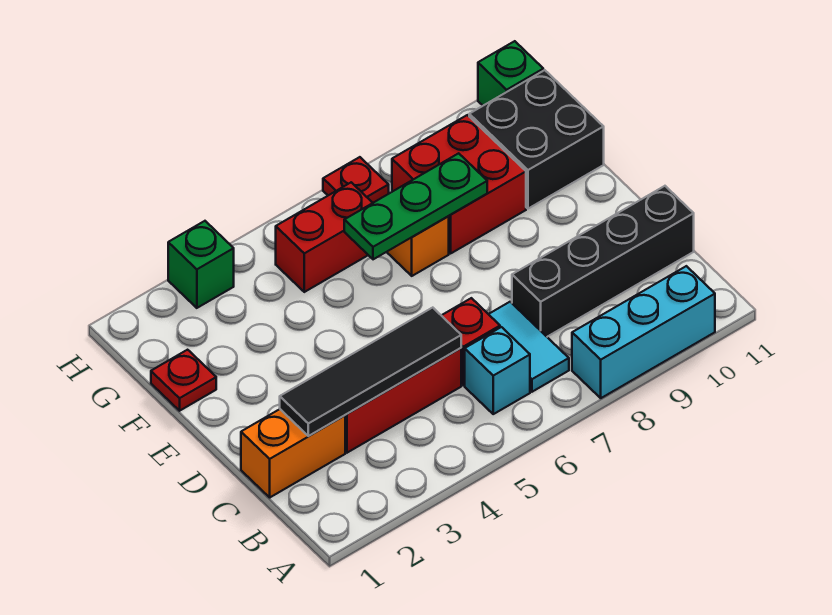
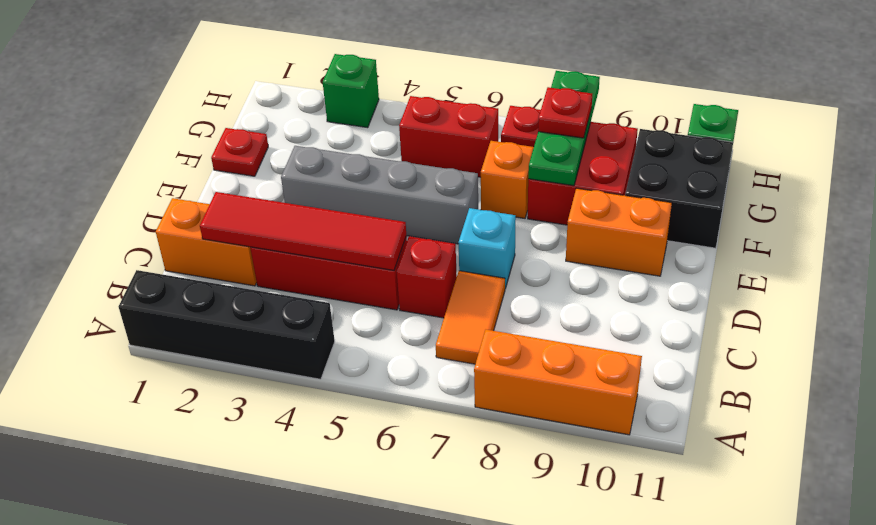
cyan 1x3 brick [572,266,715,398] -> orange 1x3 brick [474,330,642,435]
cyan 1x1 brick [465,327,530,414] -> cyan 1x1 brick moved to [458,208,516,289]
cyan 1x2 tile [489,302,569,392] -> orange 1x2 tile [436,271,505,364]
black 1x4 tile [280,308,461,436] -> red 1x4 tile [200,192,406,270]
black 1x4 brick [512,186,694,337] -> black 1x4 brick moved to [119,270,335,379]
none -> grey 1x4 brick [281,146,478,244]
none -> orange 1x2 brick [566,188,672,276]
green 1x3 plate [344,153,487,259] -> green 1x3 plate turned to [528,71,600,186]
none -> red 1x1 plate [538,87,592,138]

